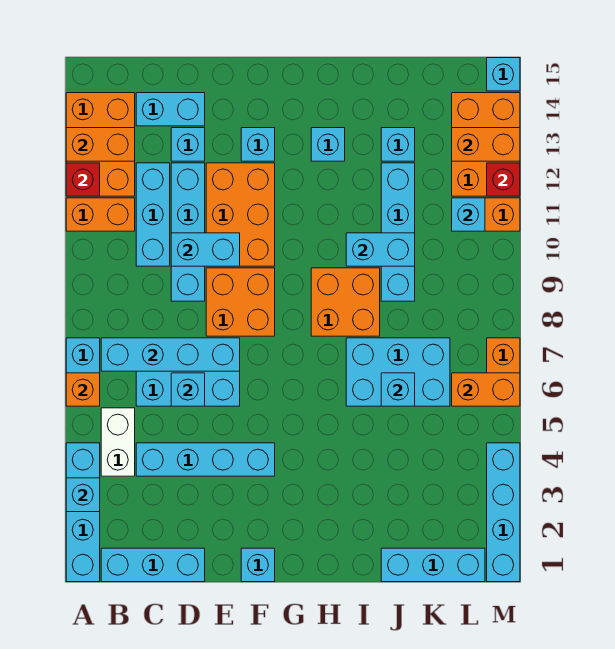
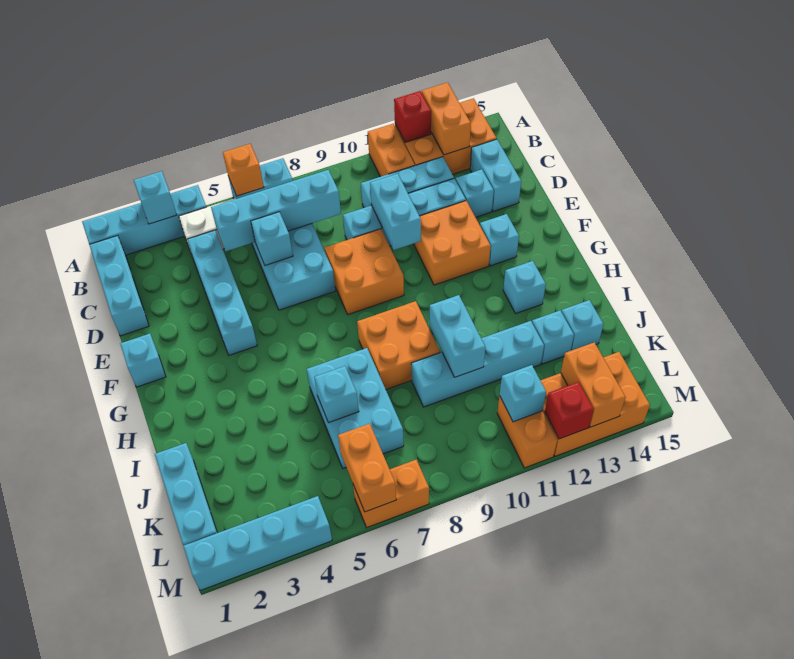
cyan 1x4 brick [101,338,240,371] -> cyan 1x4 brick turned to [211,170,341,251]
orange 2x3 brick [206,163,275,266] -> orange 2x2 brick [414,201,490,285]
cyan 1x1 brick [487,58,520,91] -> cyan 1x1 brick moved to [561,300,603,351]

